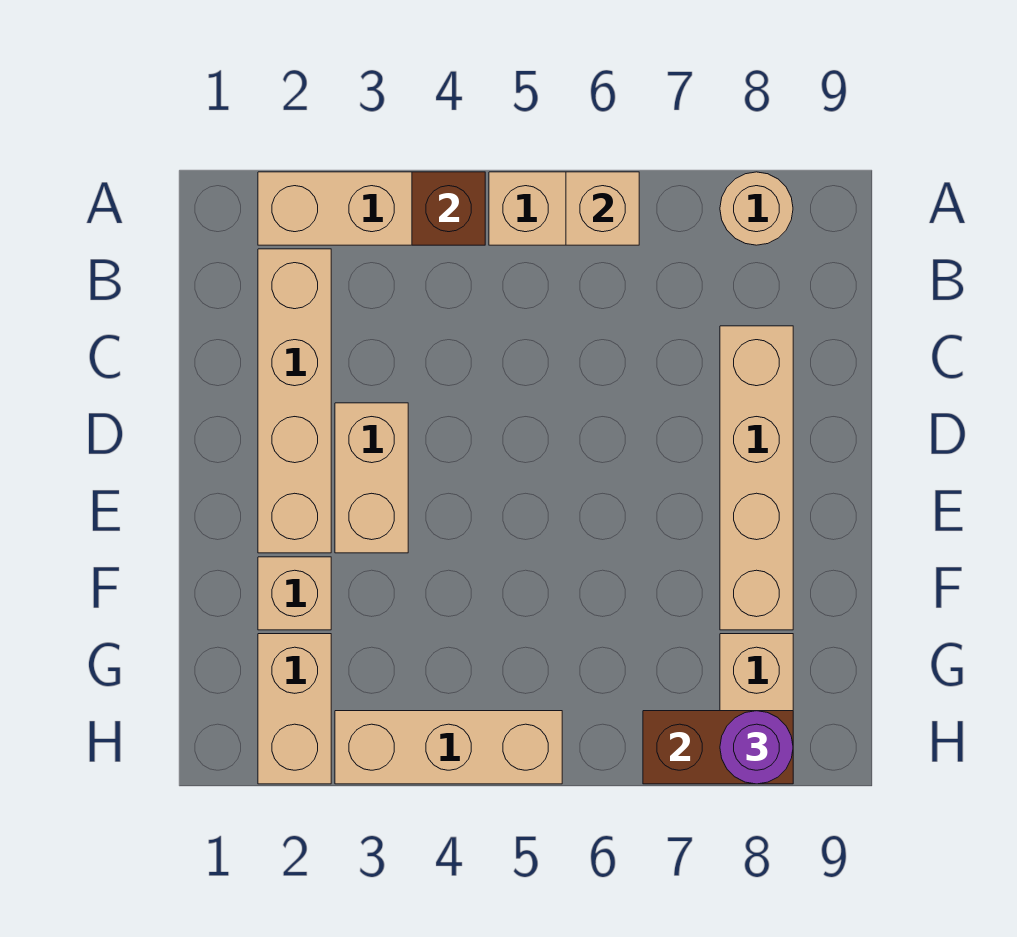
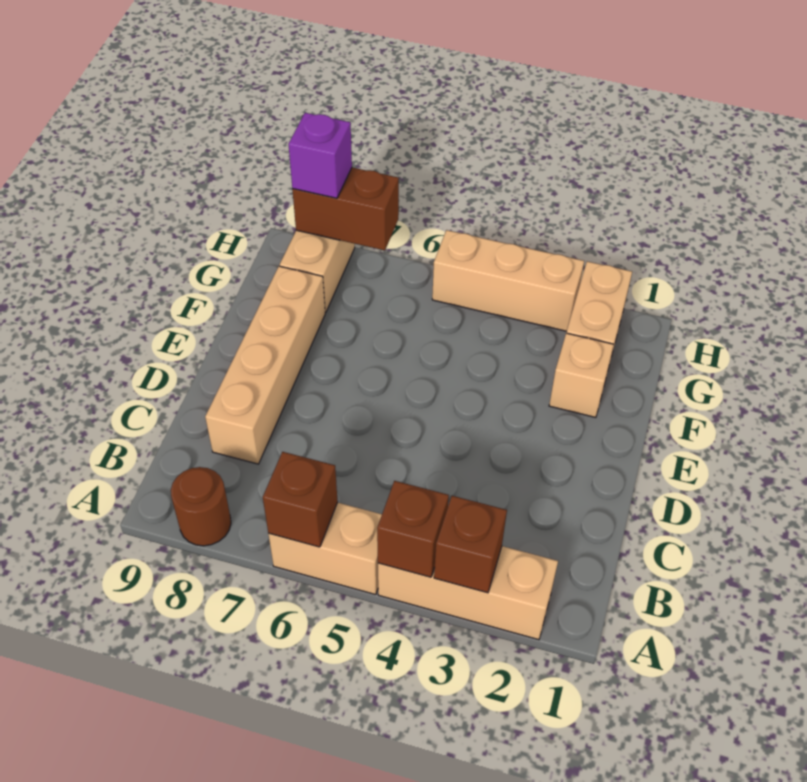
none -> brown 1x1 brick [434,496,507,593]
tan 1x1 brick [566,172,639,245] -> brown 1x1 brick [263,452,338,547]
tan 1x1 round brick [720,172,793,245] -> brown 1x1 round brick [171,467,231,546]
tan 1x4 brick [258,249,331,553] -> none
tan 1x2 brick [335,403,408,553] -> none
purple 1x1 round brick [720,711,793,784] -> purple 1x1 brick [288,113,352,198]

